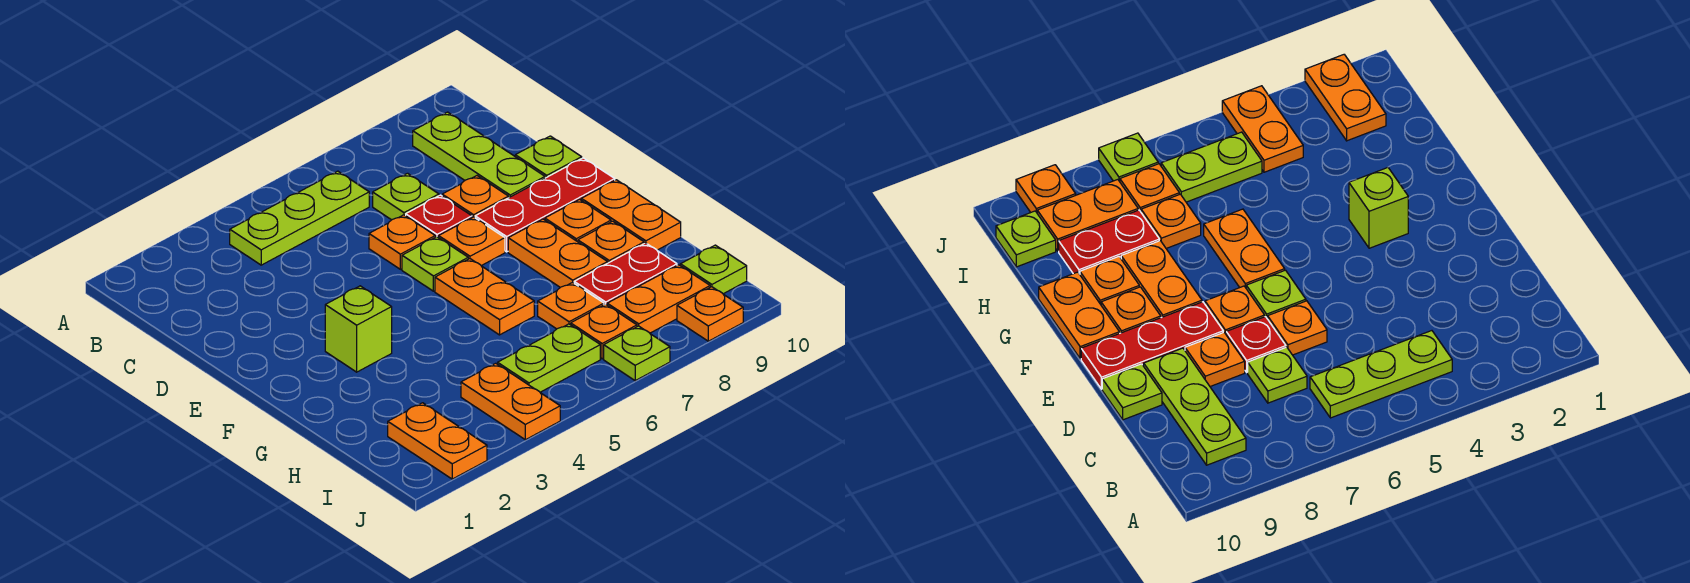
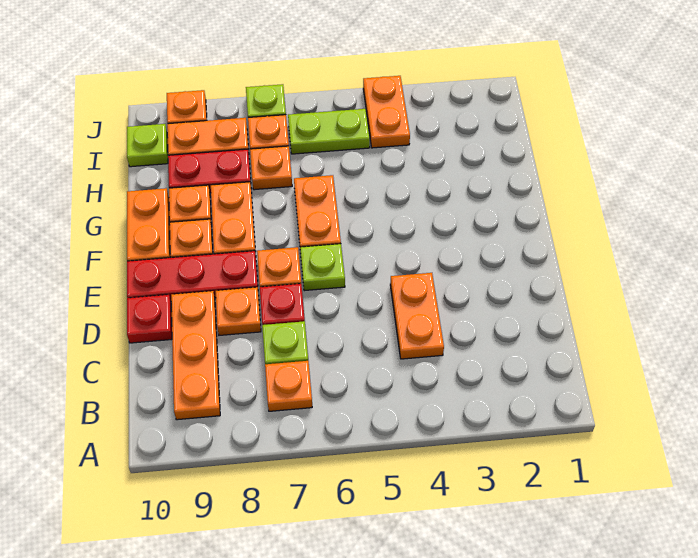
lime 1x3 plate [230,171,369,265] -> none
lime 1x3 plate [413,112,545,198] -> orange 1x3 plate [171,291,220,420]
orange 1x1 plate [369,215,435,269] -> orange 1x1 plate moved to [265,361,312,411]
lime 1x1 plate [515,136,582,178] -> red 1x1 plate [127,295,172,343]
lime 1x1 brick [325,286,392,372] -> none
orange 1x2 plate [388,403,487,479] -> orange 1x2 plate moved to [390,273,444,359]

